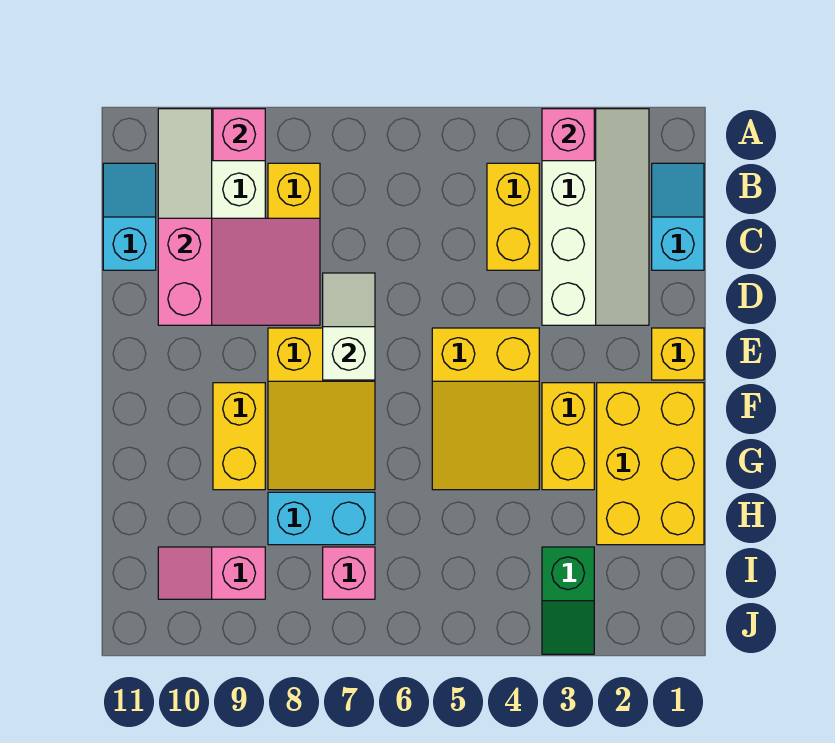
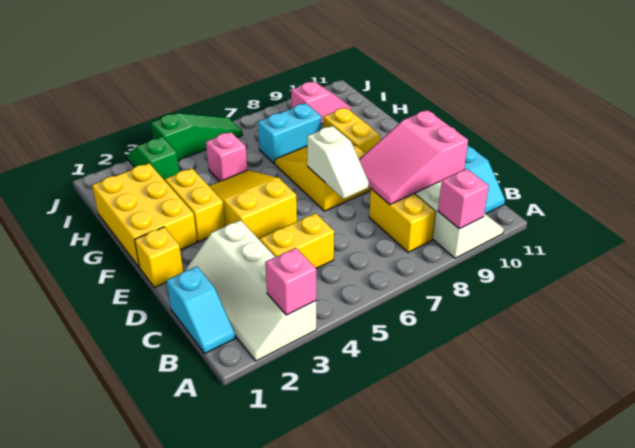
yellow 1x2 brick [487,163,539,270] -> yellow 1x2 brick turned to [260,213,334,268]
pink 1x1 brick [323,547,375,599] -> pink 1x1 brick moved to [206,132,247,181]
none -> green 1x3 slope [151,113,243,160]

